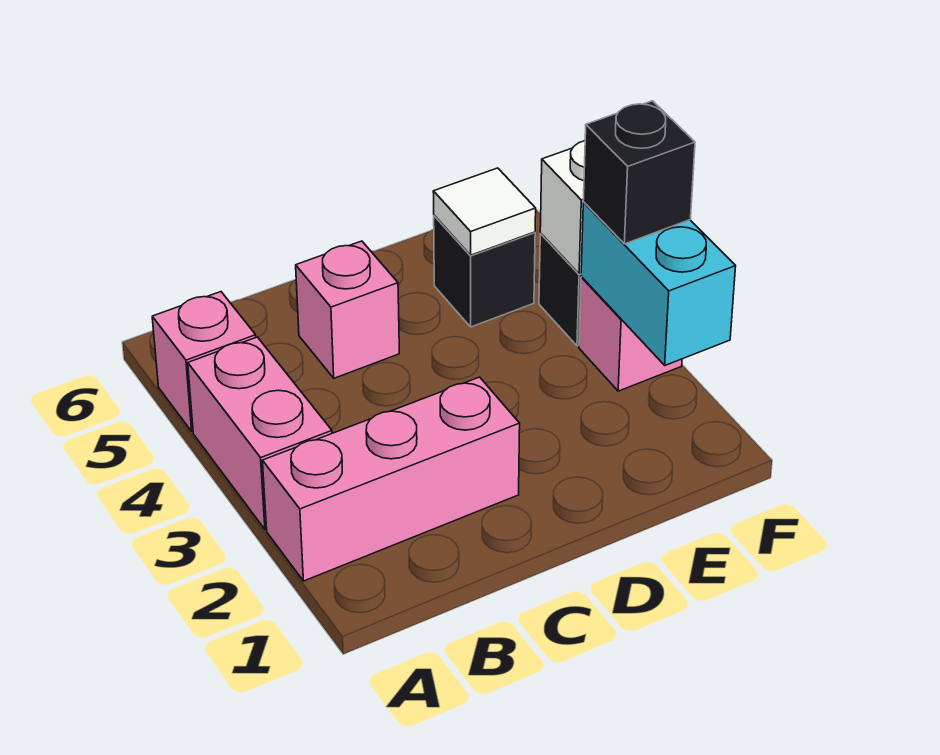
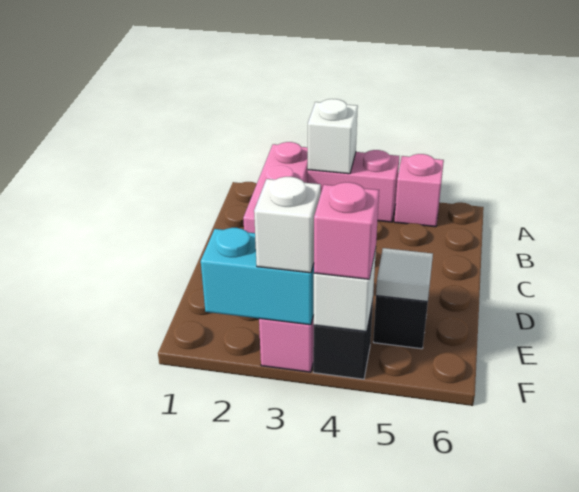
none -> white 1x1 brick [308,99,358,174]
pink 1x1 brick [296,241,399,378] -> pink 1x1 brick moved to [314,182,379,279]
black 1x1 brick [583,101,695,244] -> white 1x1 brick [254,177,321,273]

